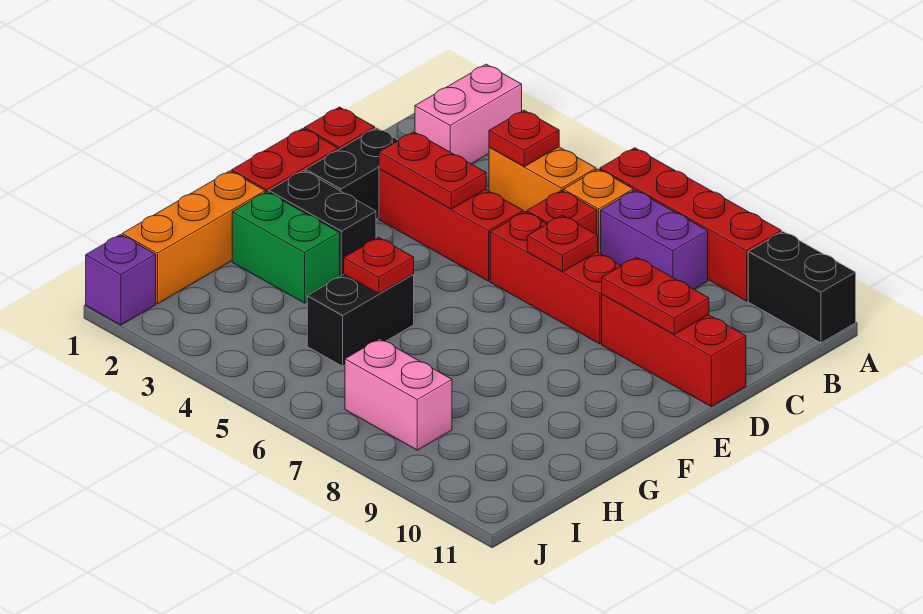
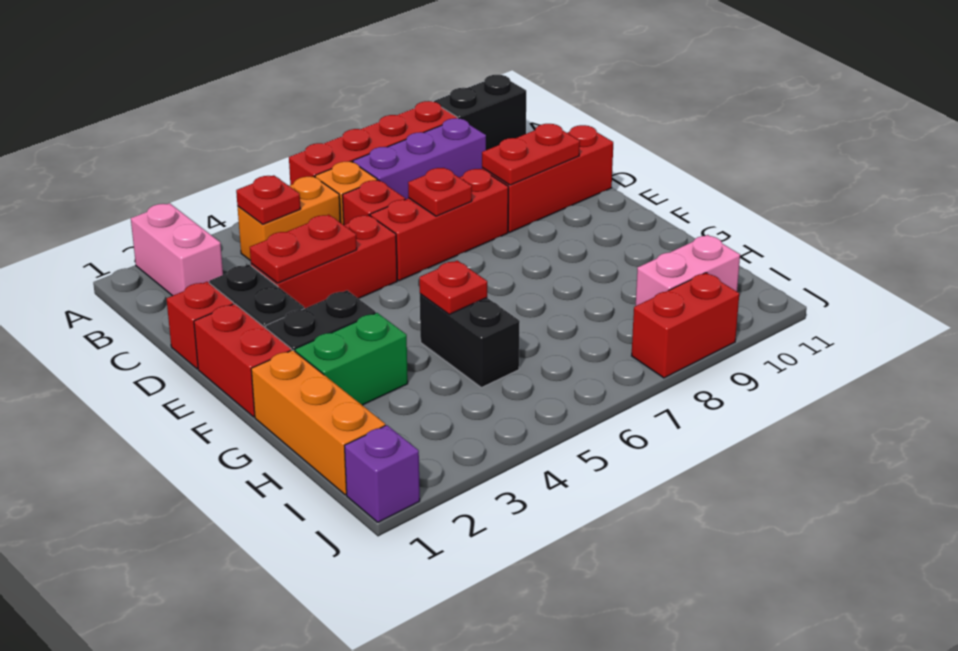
purple 1x2 brick [601,190,708,289] -> purple 1x3 brick [353,118,486,199]
pink 1x2 brick [345,339,452,450] -> pink 1x2 brick moved to [636,235,740,306]
none -> red 1x2 brick [632,273,739,378]

